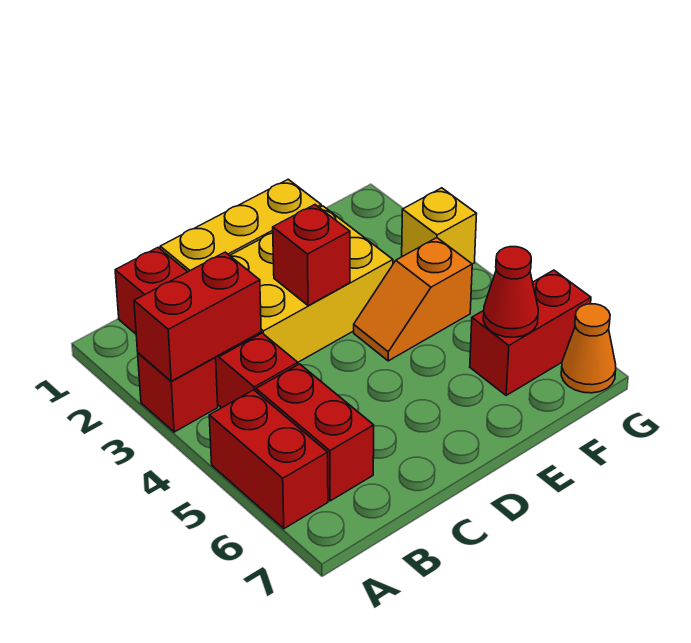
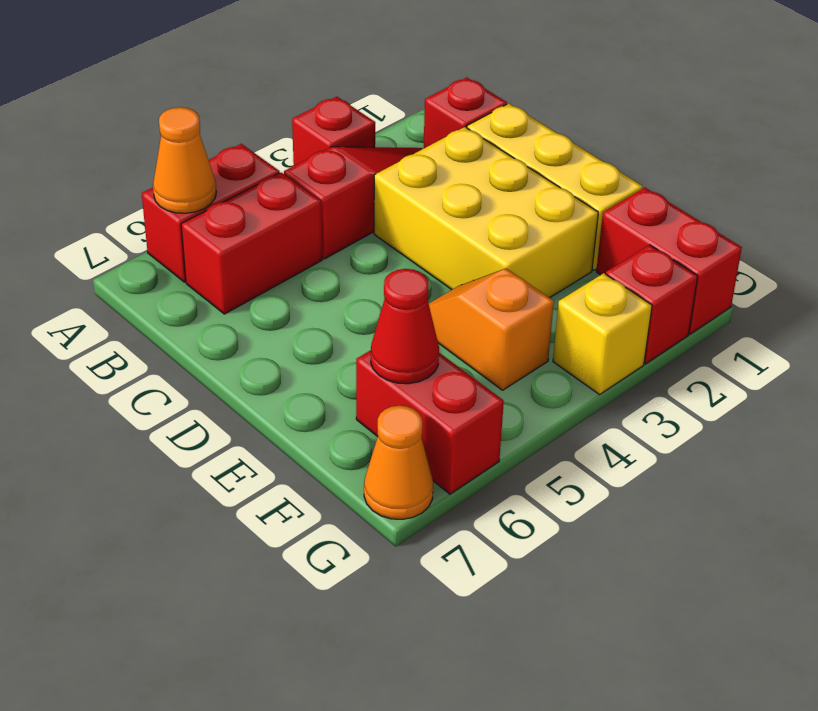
red 1x2 brick [134,252,261,381] -> red 1x2 brick moved to [596,188,742,334]
none -> orange 1x1 cone [153,107,216,213]
red 1x1 brick [273,205,350,306] -> red 1x1 brick moved to [606,245,698,364]

